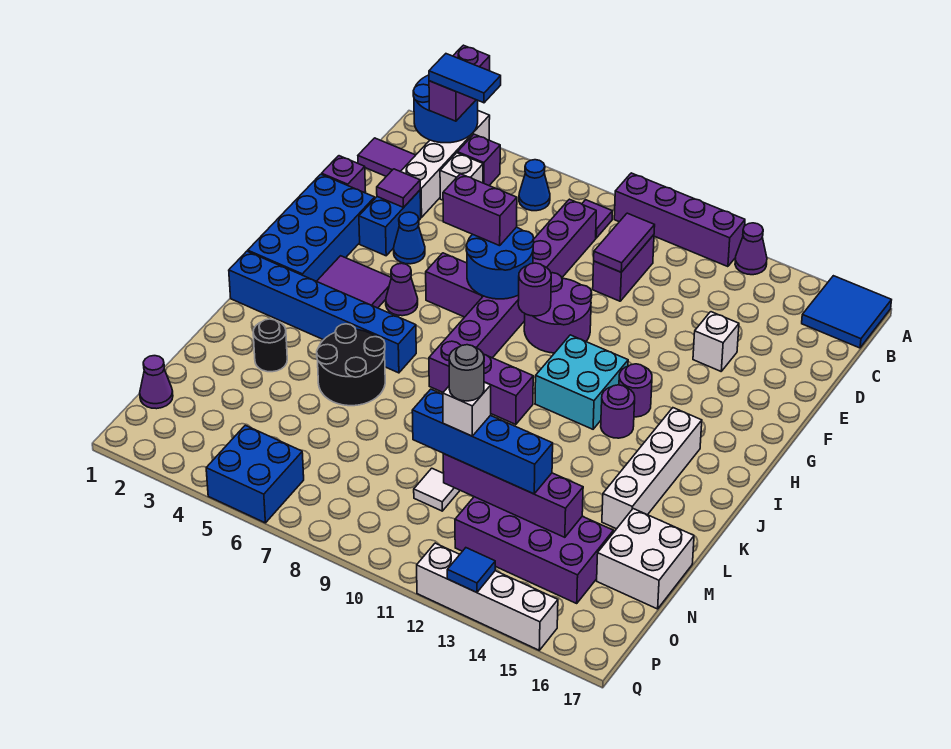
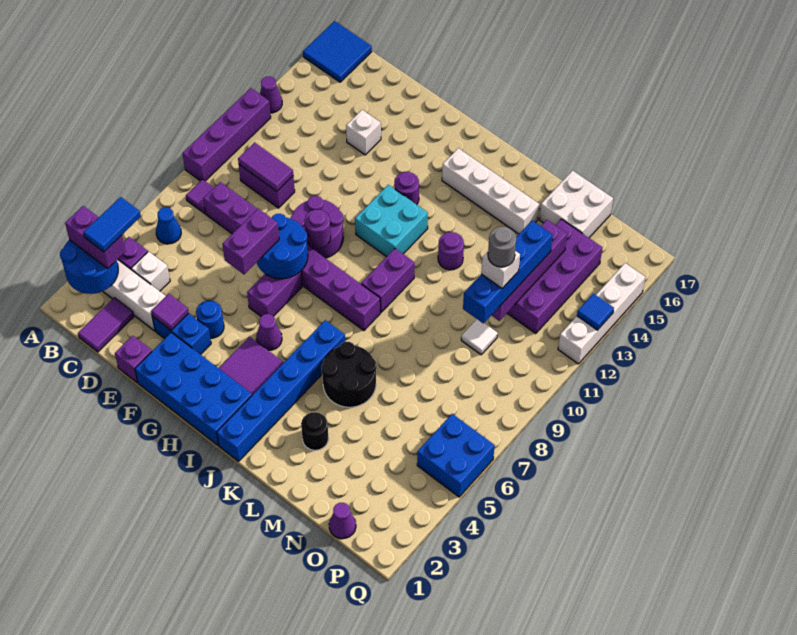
blue 1x1 cone [394,212,425,264] -> blue 1x1 round brick [196,300,224,338]
purple 1x1 round brick [601,385,635,438] -> purple 1x1 round brick moved to [438,232,464,270]

